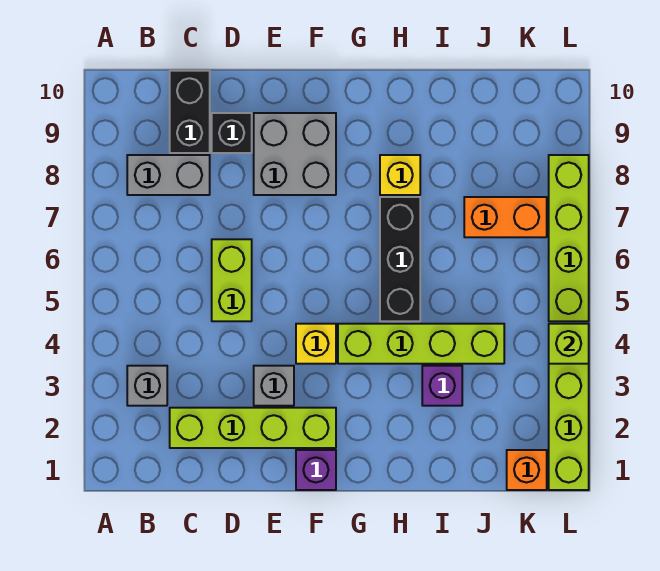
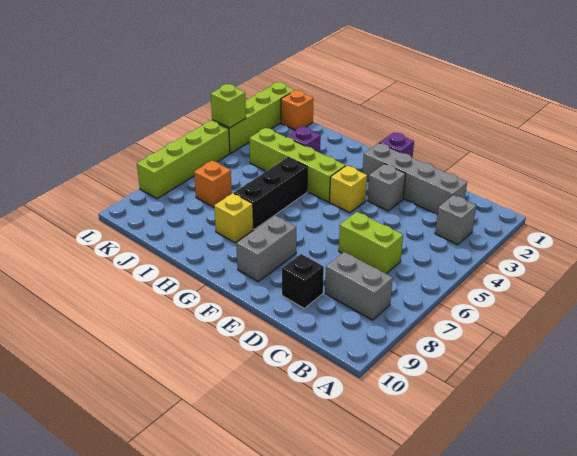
lime 1x4 brick [170,408,336,448] -> grey 1x4 brick [363,143,467,214]
black 1x2 brick [170,71,210,153] -> none
lime 1x2 brick [212,239,252,321] -> lime 1x2 brick turned to [339,212,403,274]
grey 2x2 brick [254,113,336,195] -> grey 1x2 brick [236,216,296,282]
orange 1x2 brick [464,197,547,237] -> orange 1x1 brick [194,161,232,207]

